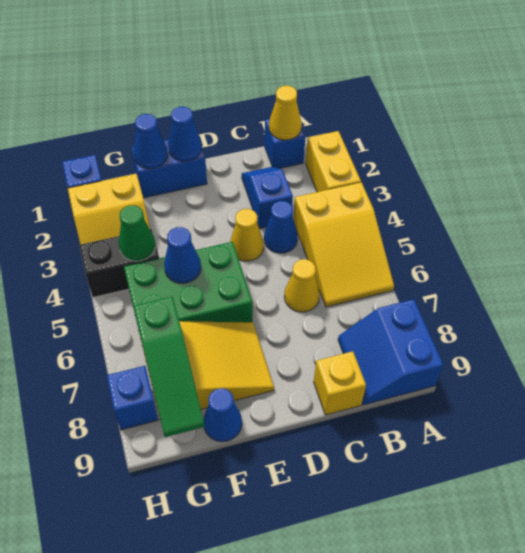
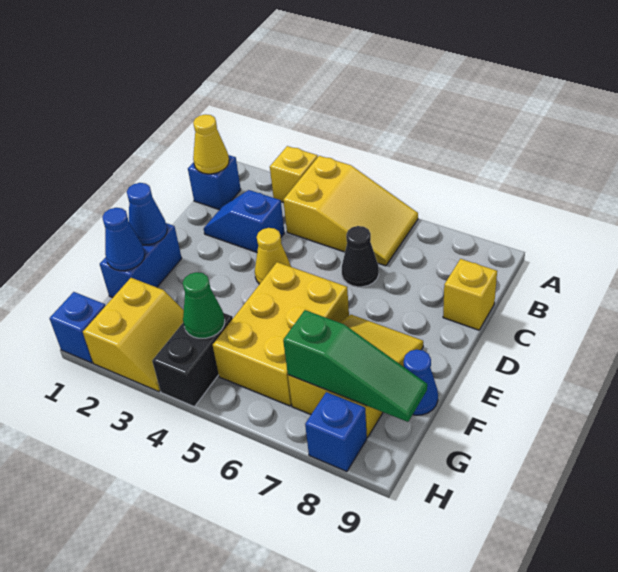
yellow 1x2 brick [306,131,361,192] -> yellow 1x1 brick [270,146,318,203]
blue 2x2 slope [338,299,443,405] -> none
blue 1x1 cone [264,201,298,253] -> none
yellow 1x1 cone [284,259,320,312] -> black 1x1 cone [342,226,379,287]
green 2x3 brick [124,242,253,329] -> yellow 2x3 brick [213,262,349,406]
blue 1x1 cone [164,227,201,283] -> none

